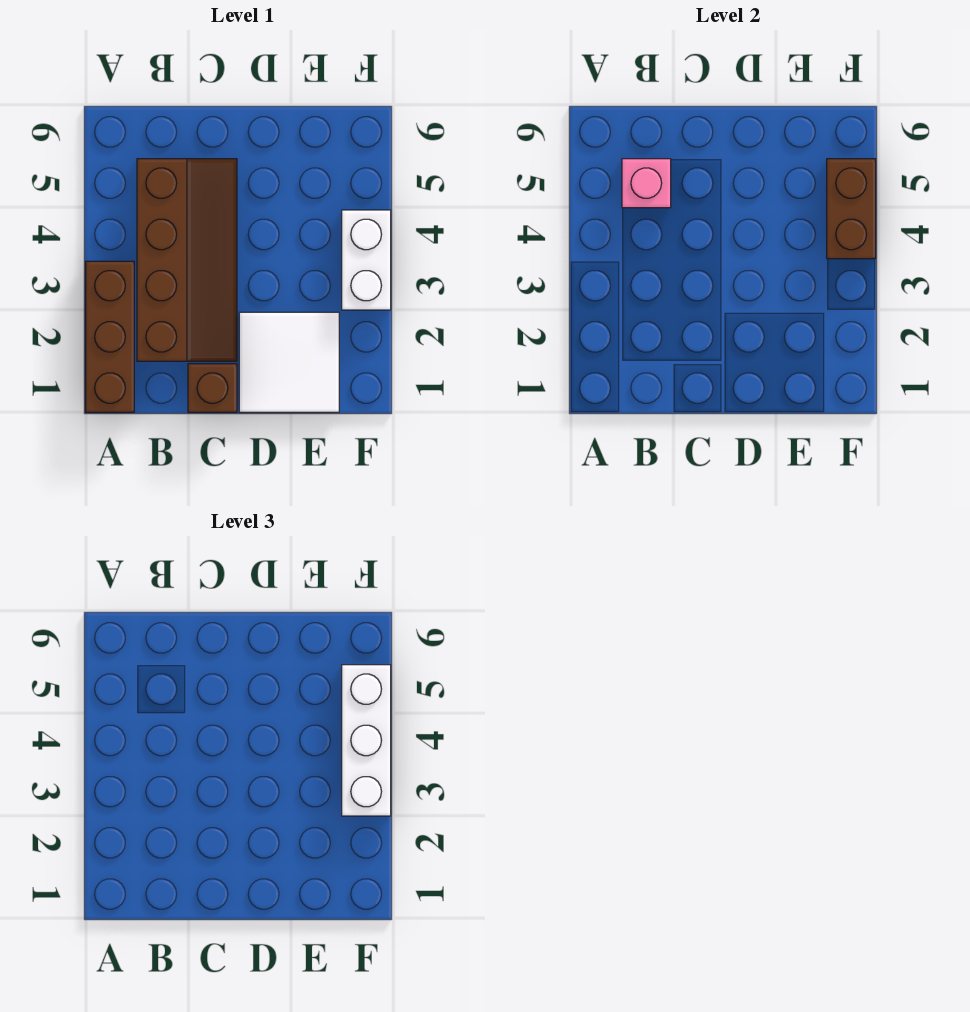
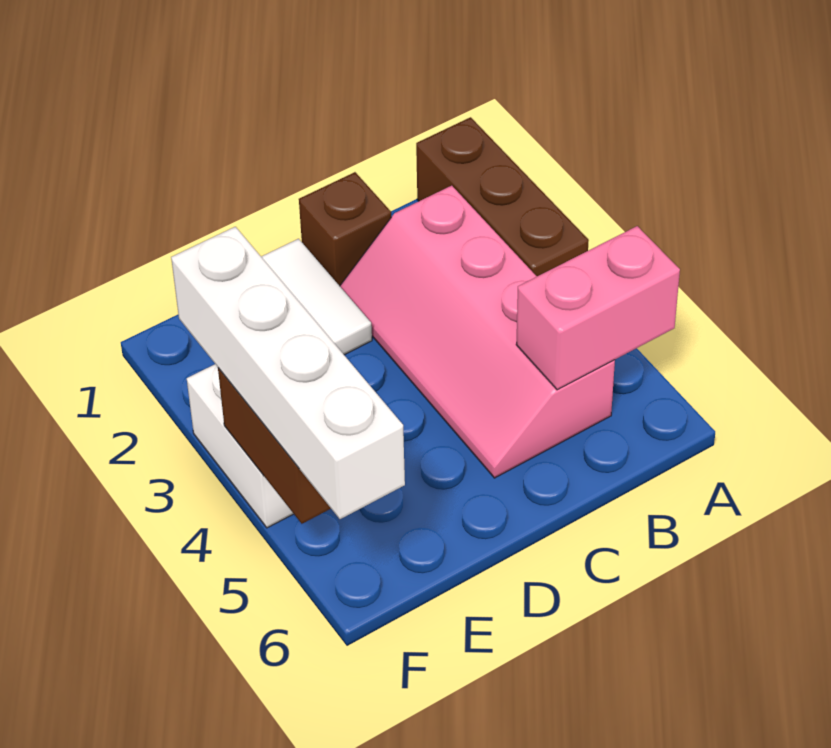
brown 2x4 slope [137,159,237,361] -> pink 2x4 slope [340,186,615,478]
pink 1x1 brick [622,159,671,208] -> pink 1x2 brick [516,226,680,390]
white 1x3 brick [342,665,391,816] -> white 1x4 brick [171,227,405,519]

